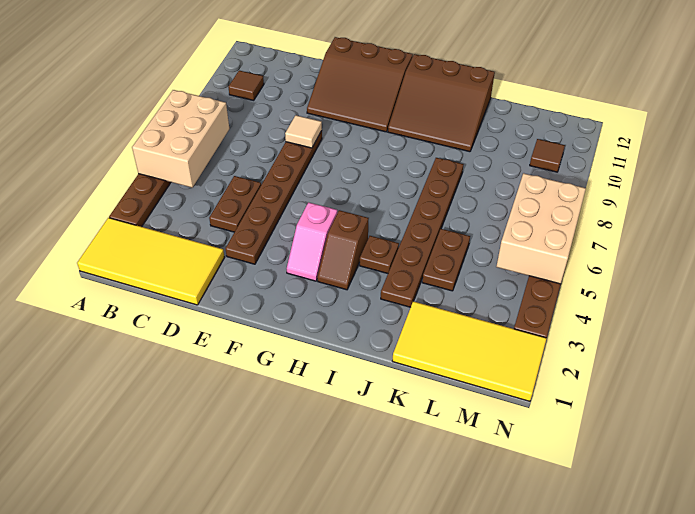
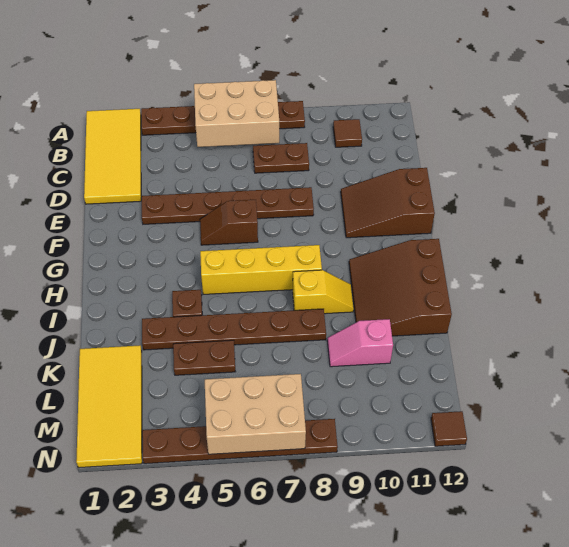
brown 1x2 plate [209,176,261,232] -> brown 1x2 plate moved to [253,143,309,173]
tan 1x1 tile [285,115,322,148] -> none
brown 3x3 slope [307,37,413,132] -> brown 2x3 slope [341,168,435,238]
pink 1x2 slope [287,202,338,281] -> pink 1x2 slope moved to [327,319,393,367]
brown 1x2 slope [317,210,369,290] -> brown 1x2 slope moved to [200,200,258,245]
none -> yellow 1x4 brick [200,245,322,294]
none -> yellow 1x2 slope [293,270,354,314]
brown 1x1 tile [530,139,565,172] -> brown 1x1 tile moved to [431,411,467,446]

